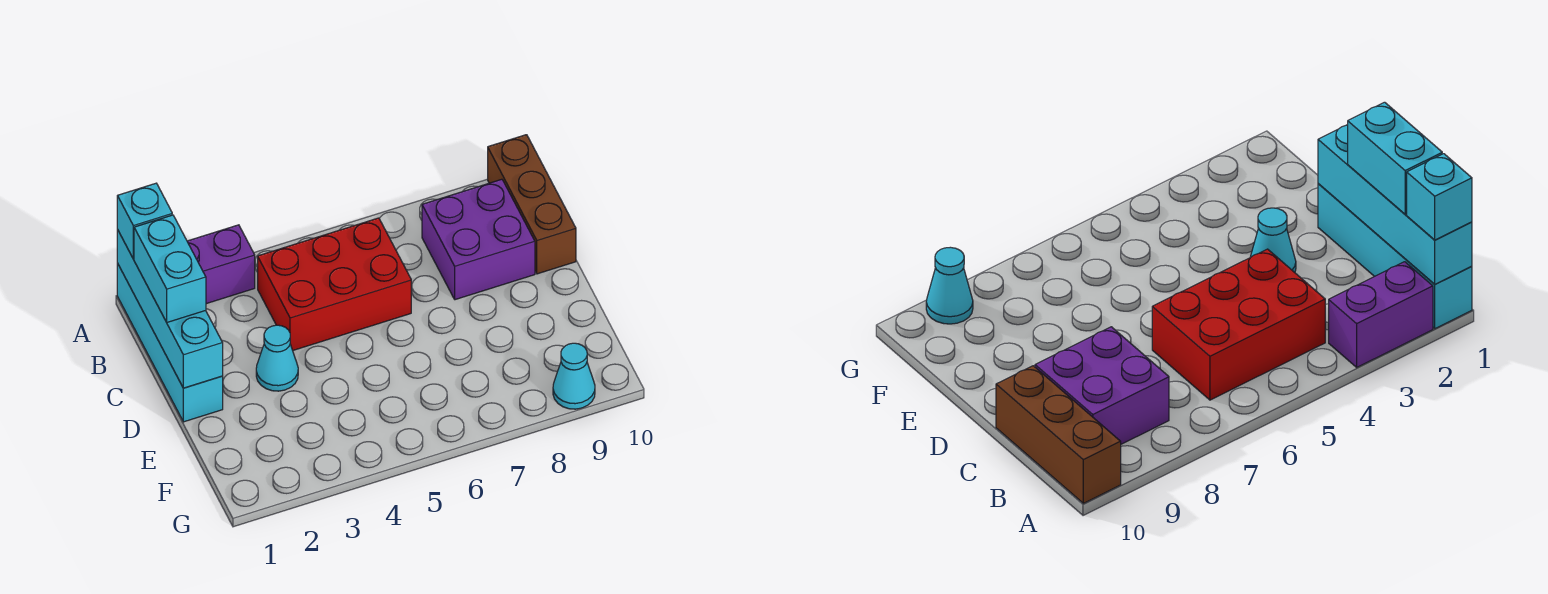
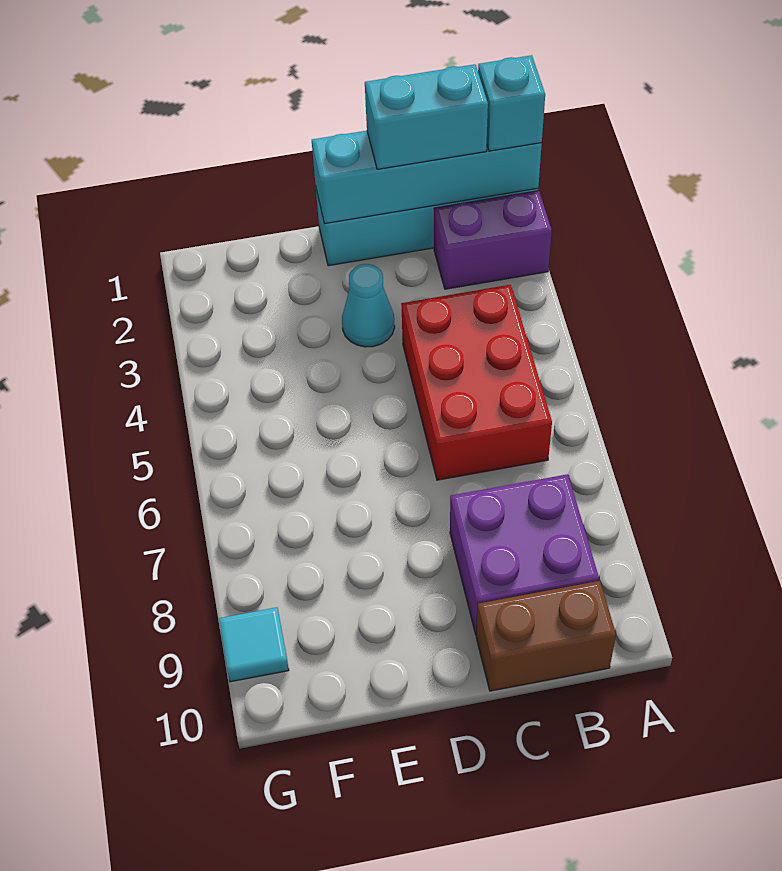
purple 1x2 brick [187,225,255,304] -> purple 1x2 brick turned to [434,191,552,289]
brown 1x3 brick [488,135,576,274] -> brown 1x2 brick [476,581,616,691]
cyan 1x1 cone [553,343,595,409] -> cyan 1x1 tile [219,607,289,682]

